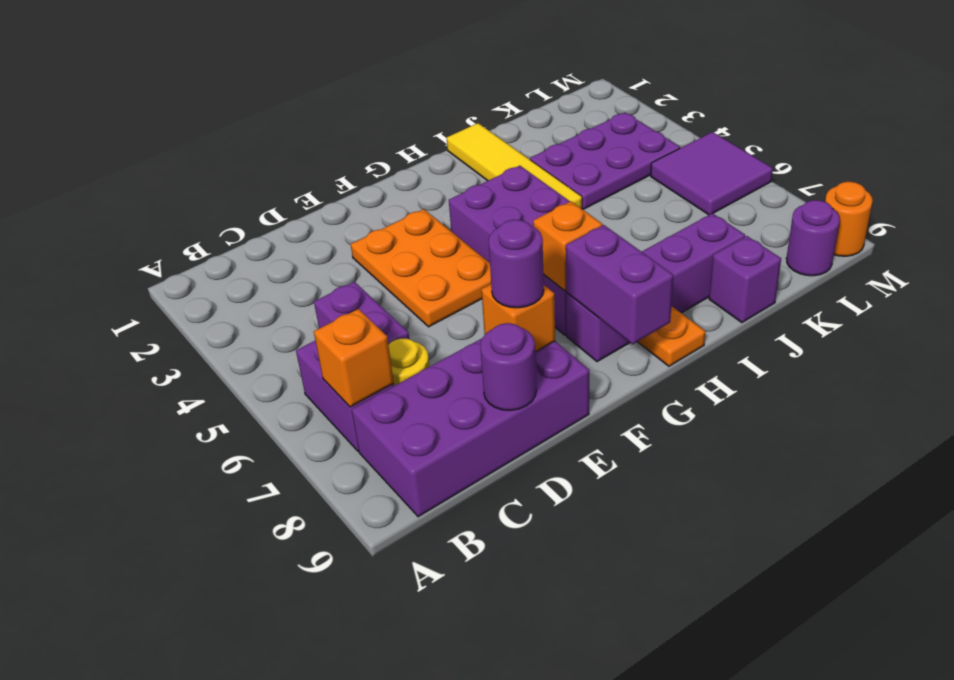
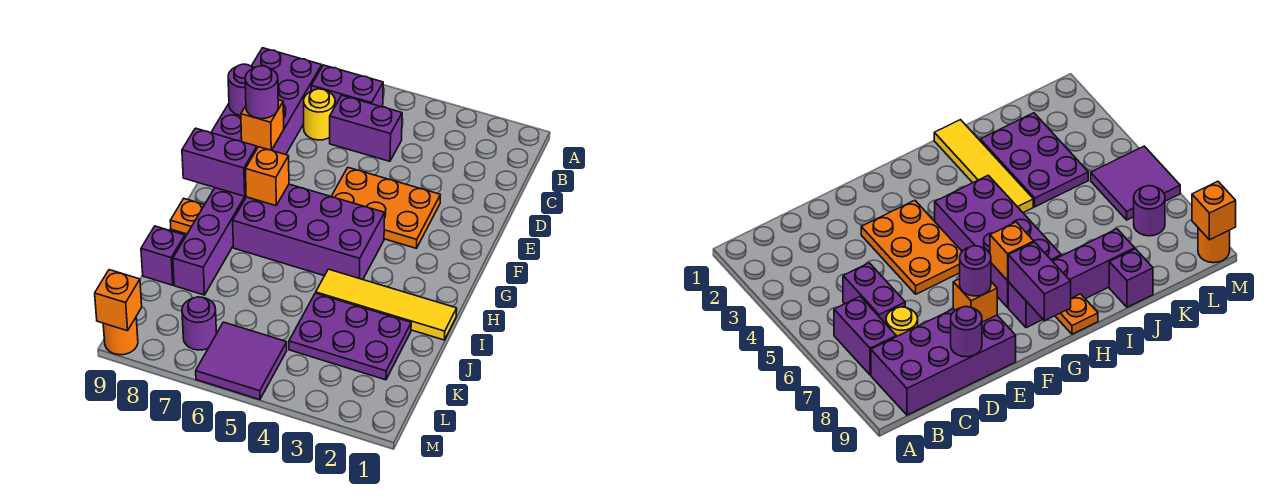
orange 1x1 brick [314,309,394,407] -> orange 1x1 brick moved to [95,270,142,331]
purple 2x3 plate [530,113,680,209] -> purple 2x3 plate turned to [289,293,411,380]
purple 1x1 round brick [786,200,840,276] -> purple 1x1 round brick moved to [182,297,216,350]

